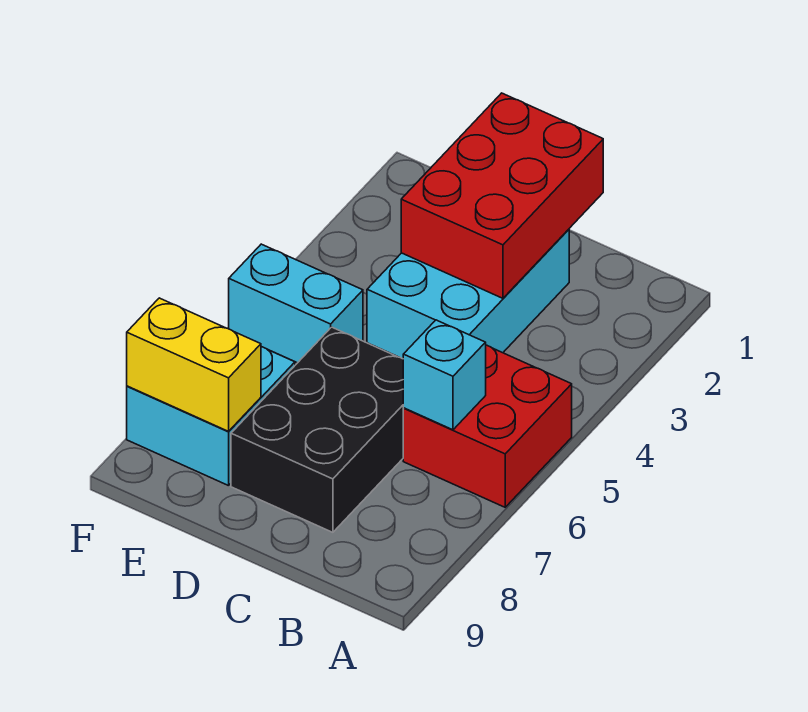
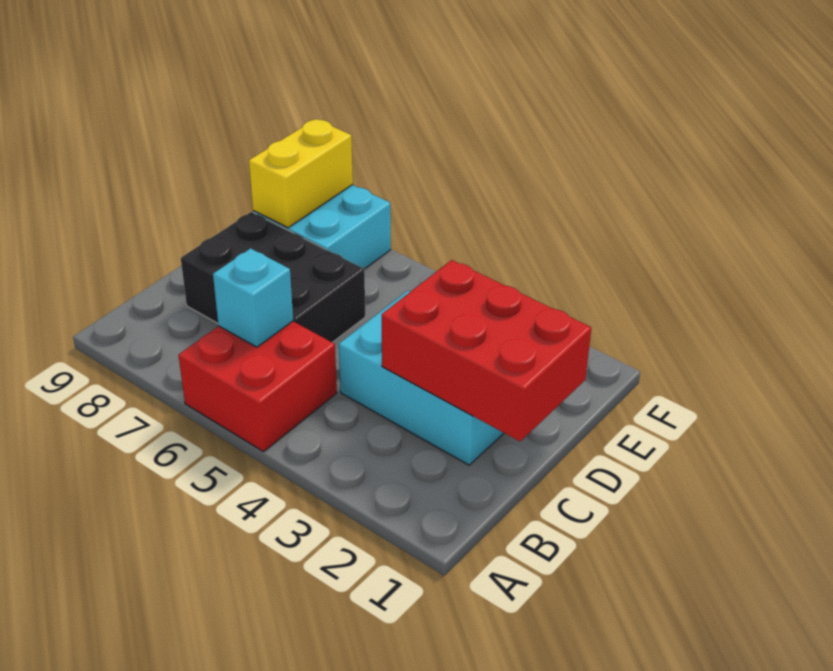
cyan 1x2 brick [229,244,363,363] -> none

